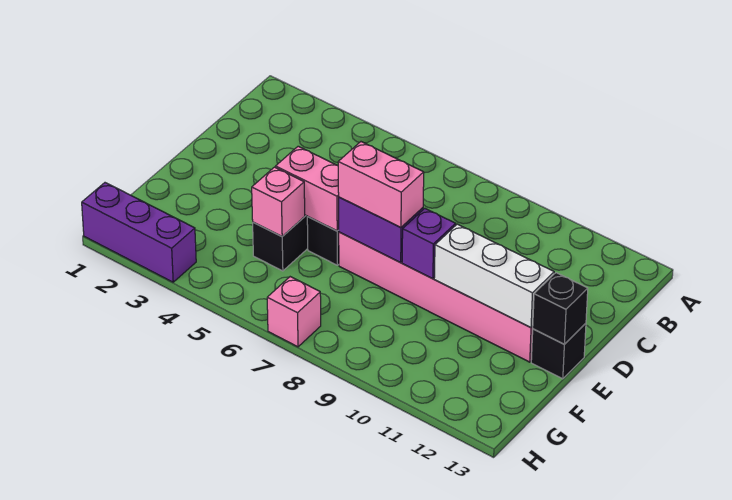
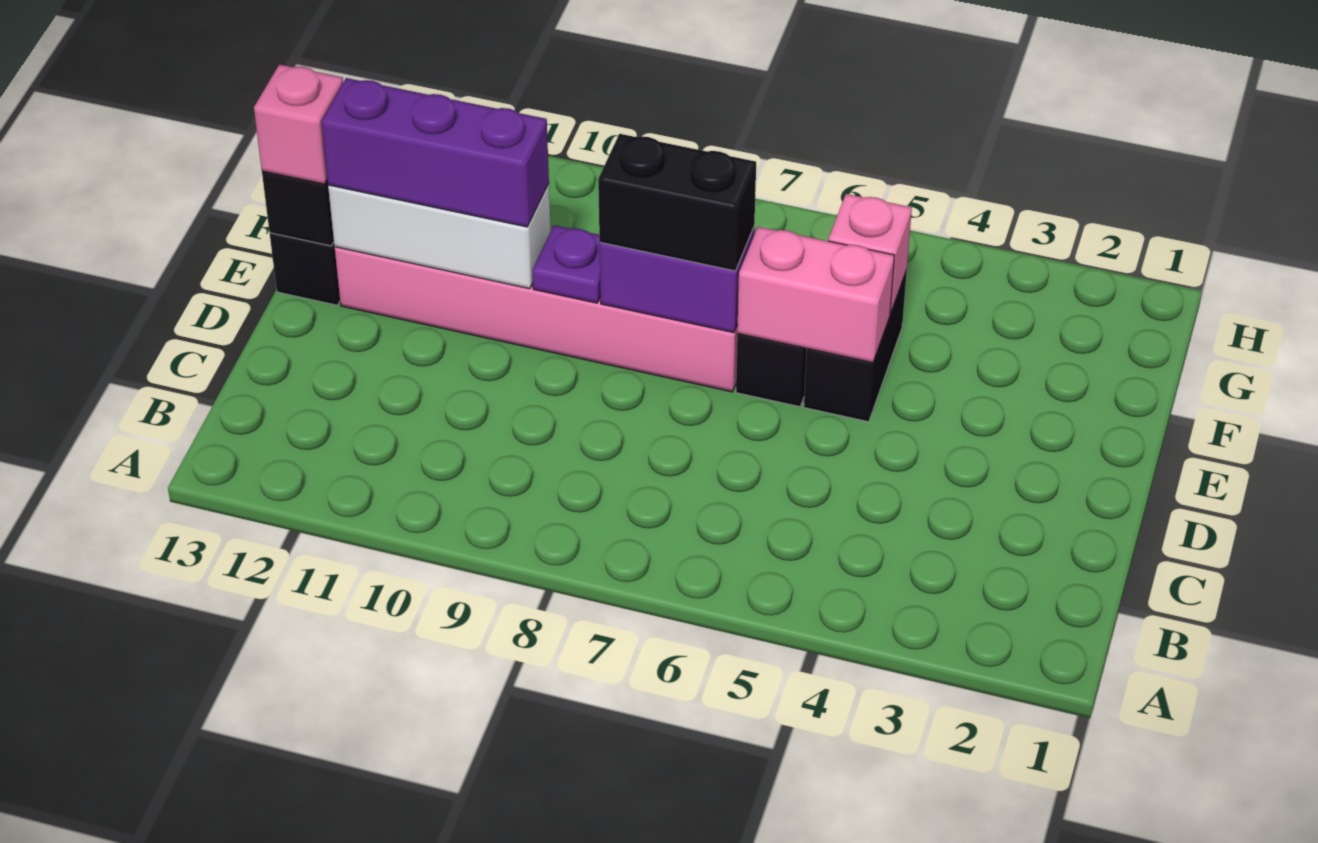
pink 1x2 brick [338,142,424,228] -> black 1x2 brick [598,134,756,271]
purple 1x1 brick [402,208,456,279] -> purple 1x1 plate [532,225,601,303]
purple 1x3 brick [82,183,196,282] -> purple 1x3 brick moved to [321,78,549,227]
pink 1x1 brick [267,277,321,347] -> pink 1x1 brick moved to [254,64,343,184]

